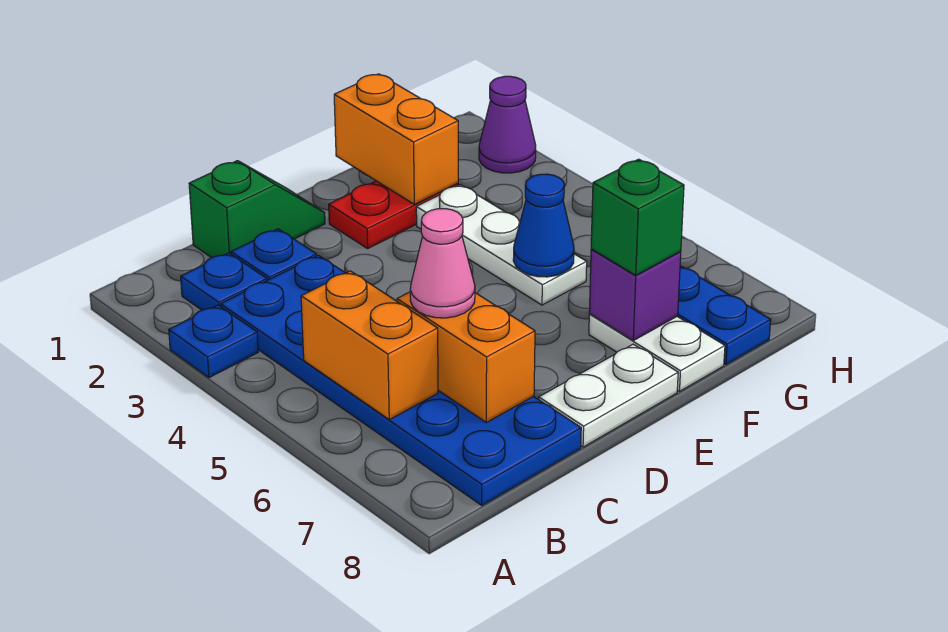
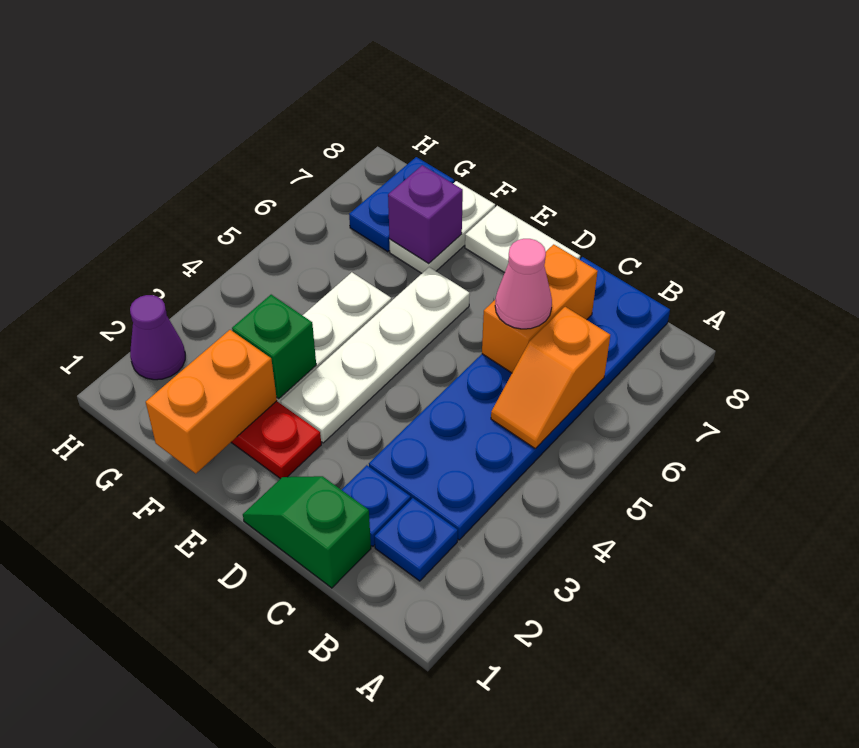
blue 1x1 plate [169,305,258,378] -> none
orange 1x2 brick [301,271,438,420] -> orange 1x2 slope [491,307,610,449]
none -> white 1x4 plate [281,267,470,443]
blue 1x1 cone [513,174,574,277] -> none
green 1x1 brick [591,159,684,275] -> green 1x1 brick moved to [232,295,316,399]

